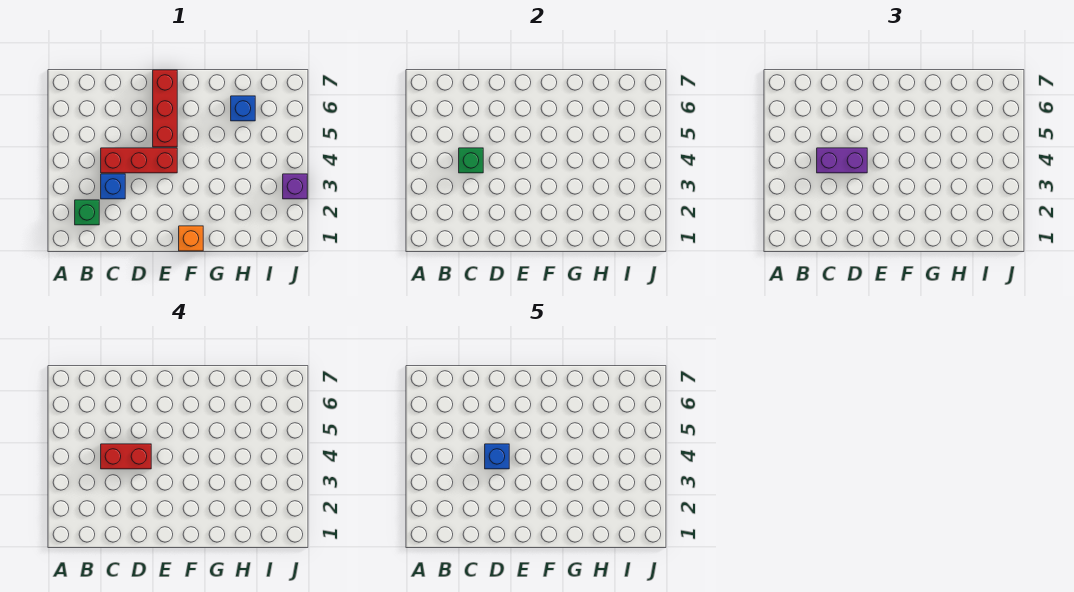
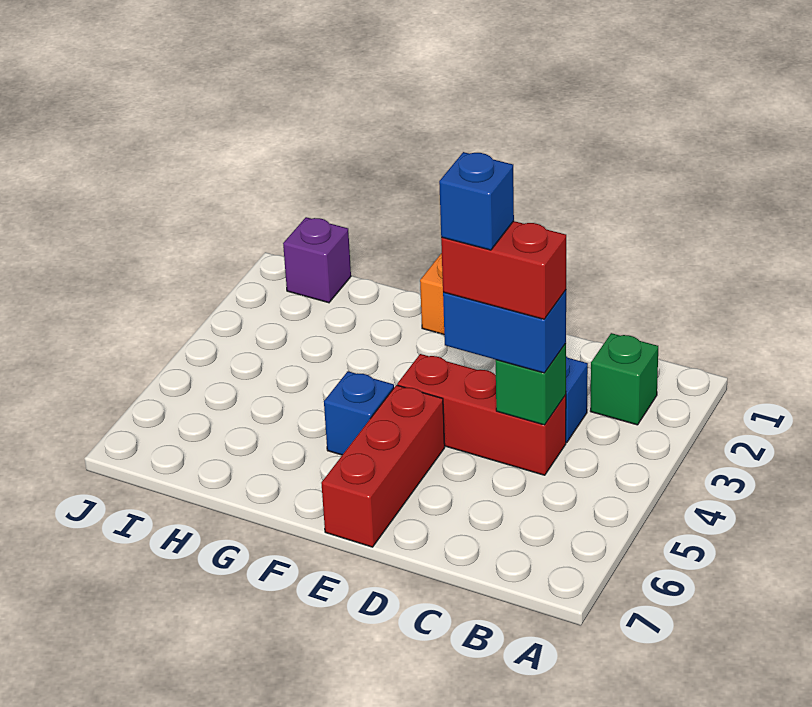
purple 1x2 brick [817,148,867,173] -> blue 1x2 brick [443,290,566,373]
blue 1x1 brick [231,96,255,121] -> blue 1x1 brick moved to [324,371,394,455]
purple 1x1 brick [283,174,307,199] -> purple 1x1 brick moved to [283,217,351,303]

